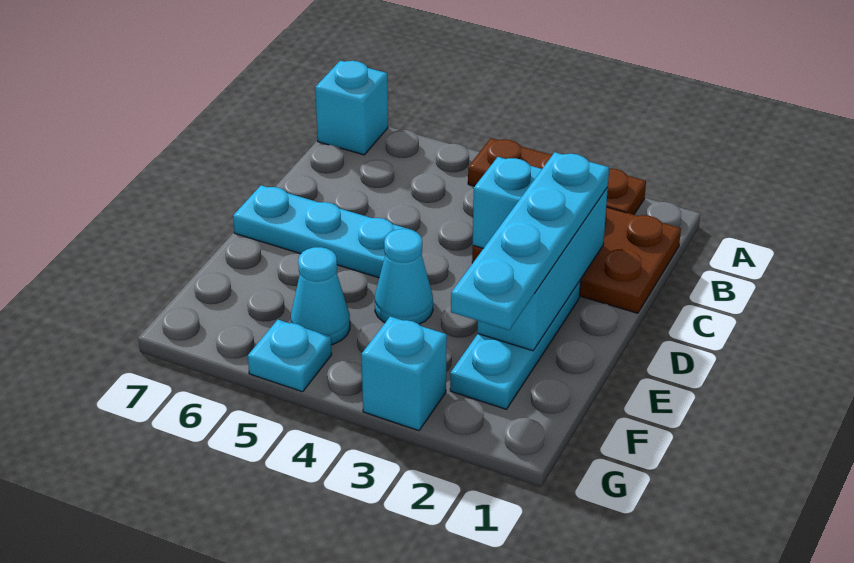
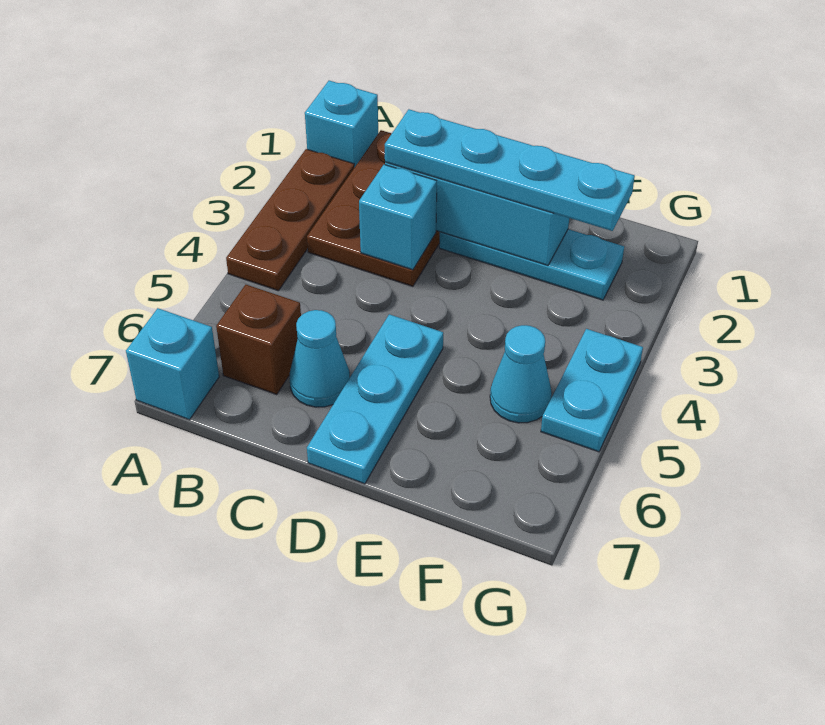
none -> brown 1x1 brick [216,285,301,394]
cyan 1x1 cone [375,229,433,324] -> cyan 1x1 cone moved to [290,310,350,407]
cyan 1x1 brick [361,317,447,431] -> cyan 1x1 brick moved to [305,81,378,168]
cyan 1x1 plate [248,320,332,392] -> cyan 1x2 plate [541,329,643,452]

